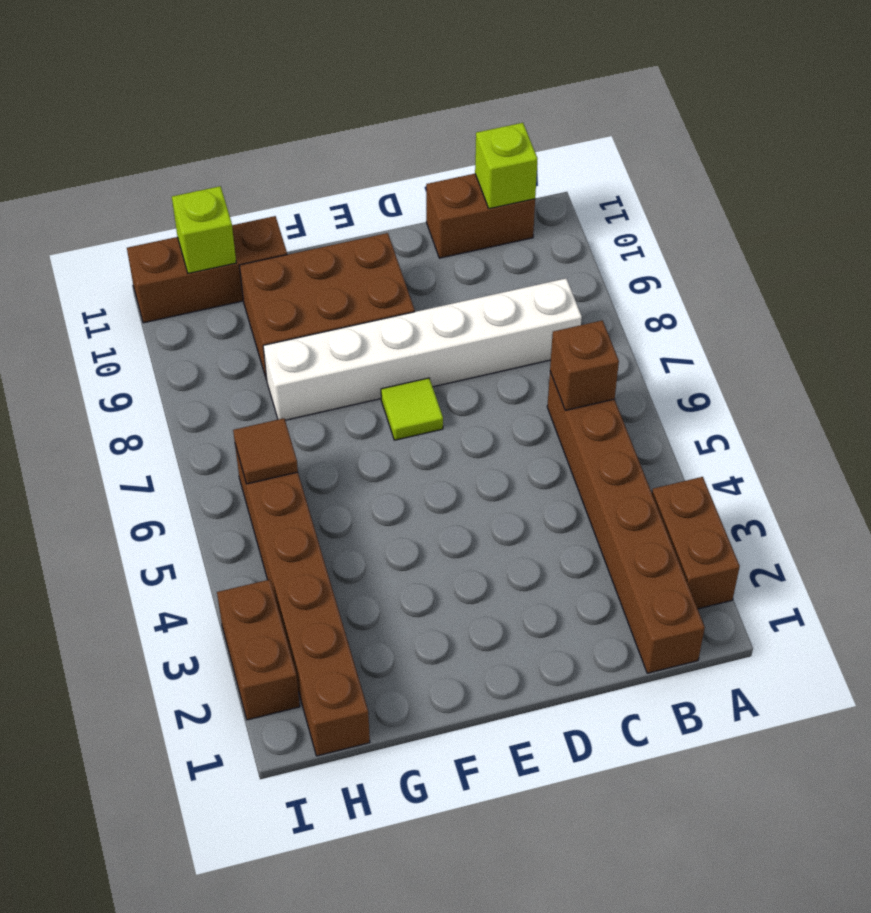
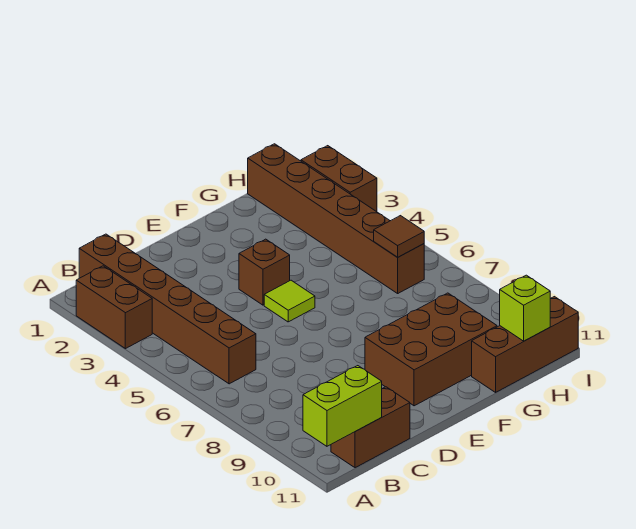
brown 1x1 brick [550,320,619,410] -> brown 1x1 brick moved to [239,239,290,305]
white 1x6 brick [263,279,582,420] -> none
lime 1x1 brick [475,123,537,209] -> lime 1x2 brick [303,366,382,446]
lime 1x1 tile [381,378,443,440] -> lime 1x1 tile moved to [264,280,315,322]

